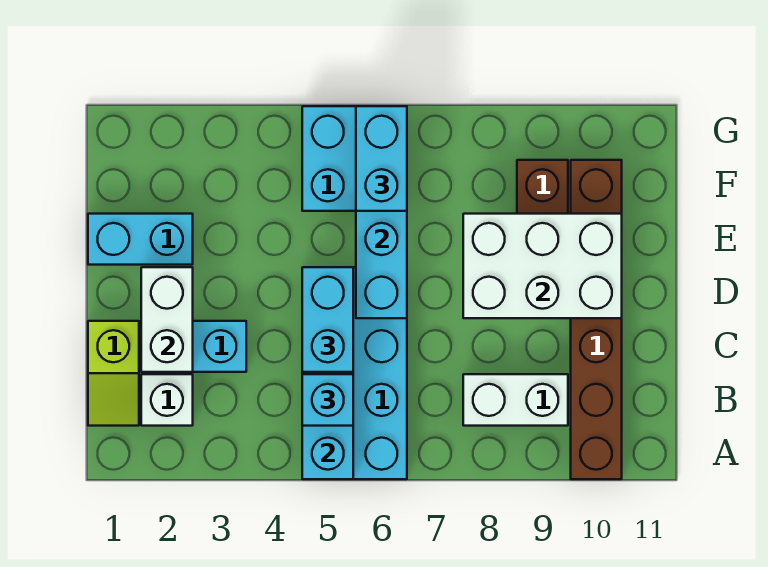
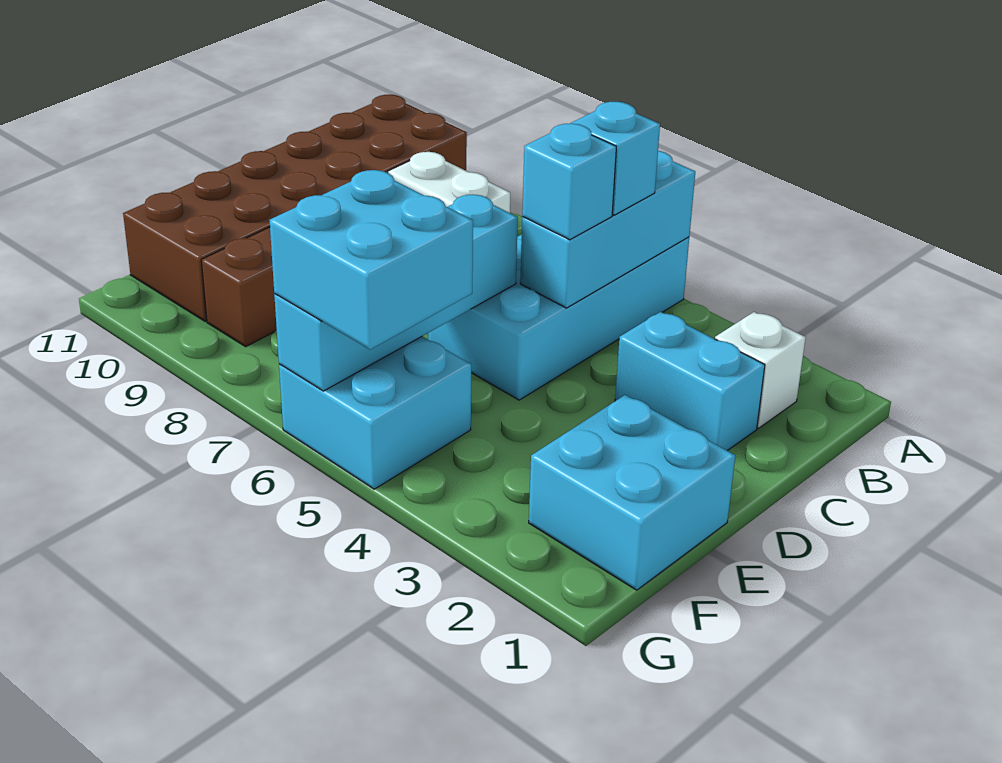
brown 1x6 brick [571,160,622,479] -> brown 2x6 brick [123,95,467,321]
lime 1x2 slope [88,321,139,426] -> none
white 1x2 brick [141,267,193,372] -> none
cyan 1x2 brick [302,267,353,372] -> cyan 1x1 brick [522,123,617,240]
white 2x3 brick [463,214,622,318] -> none
cyan 1x2 brick [88,214,193,265] -> cyan 2x2 brick [529,395,735,590]
cyan 1x2 brick [356,106,407,211] -> cyan 2x2 brick [270,170,473,350]

